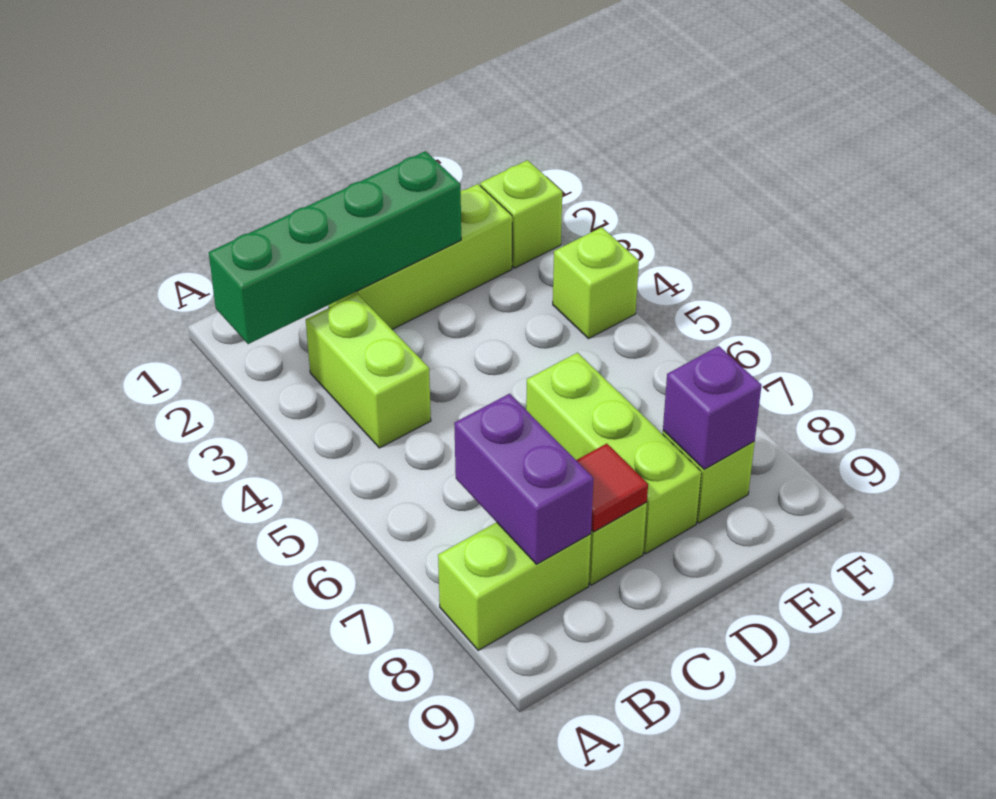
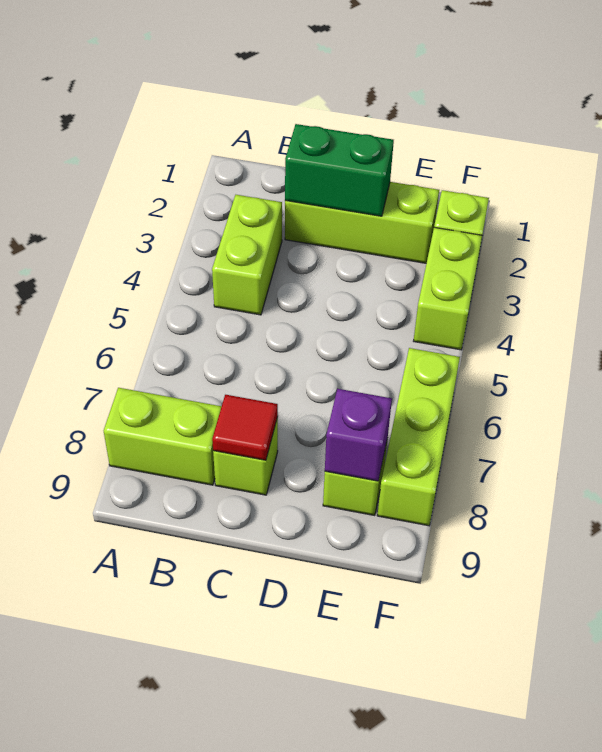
green 1x4 brick [209,151,461,344] -> green 1x2 brick [285,124,394,216]
purple 1x2 brick [454,394,594,564] -> none
lime 1x3 brick [526,353,701,554] -> lime 1x3 brick moved to [377,348,460,526]
lime 1x1 brick [553,227,639,339] -> lime 1x2 brick [414,227,482,350]

